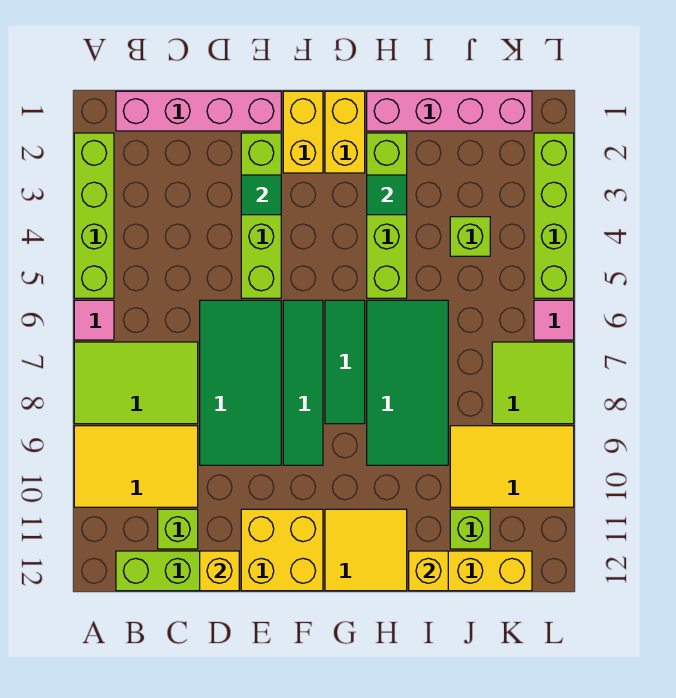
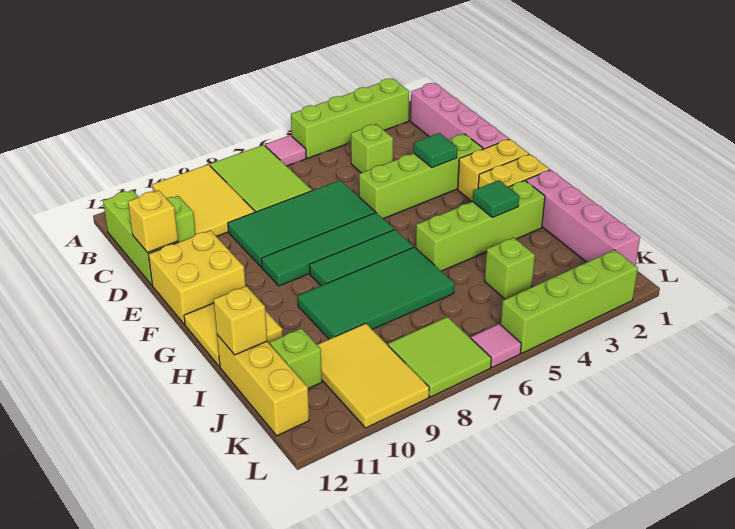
none -> lime 1x1 brick [351,124,393,173]

